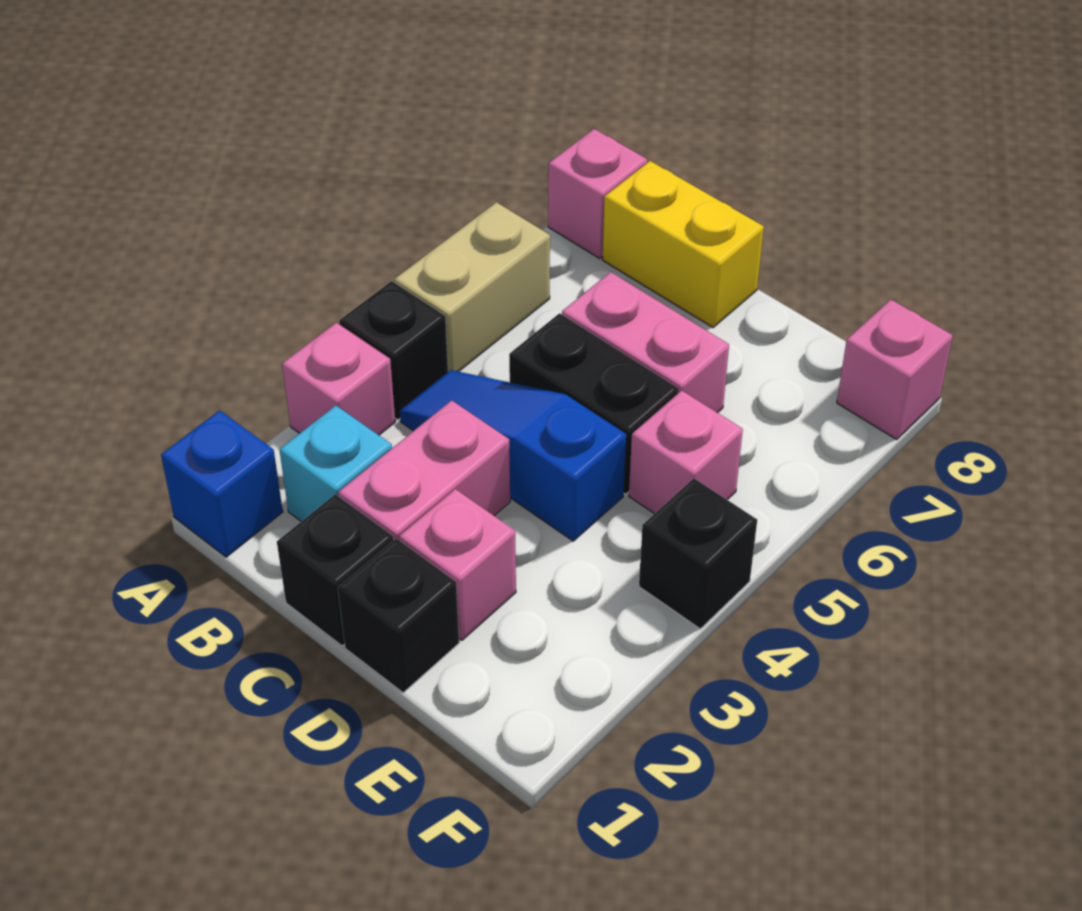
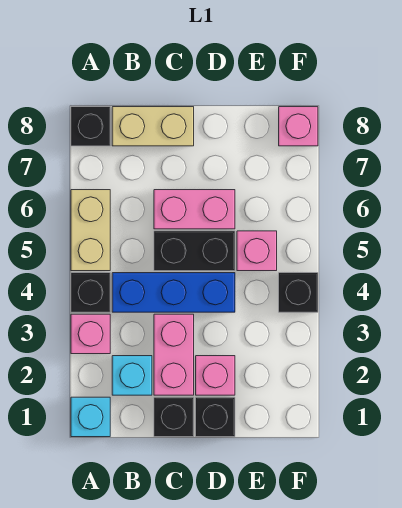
blue 1x1 brick [161,410,283,557] -> cyan 1x1 brick [71,397,110,437]
pink 1x1 brick [548,129,647,258] -> black 1x1 brick [71,107,110,146]
blue 1x3 slope [400,370,626,541] -> blue 1x3 brick [112,273,235,312]
yellow 1x2 brick [603,161,764,327] -> tan 1x2 brick [112,107,194,146]

